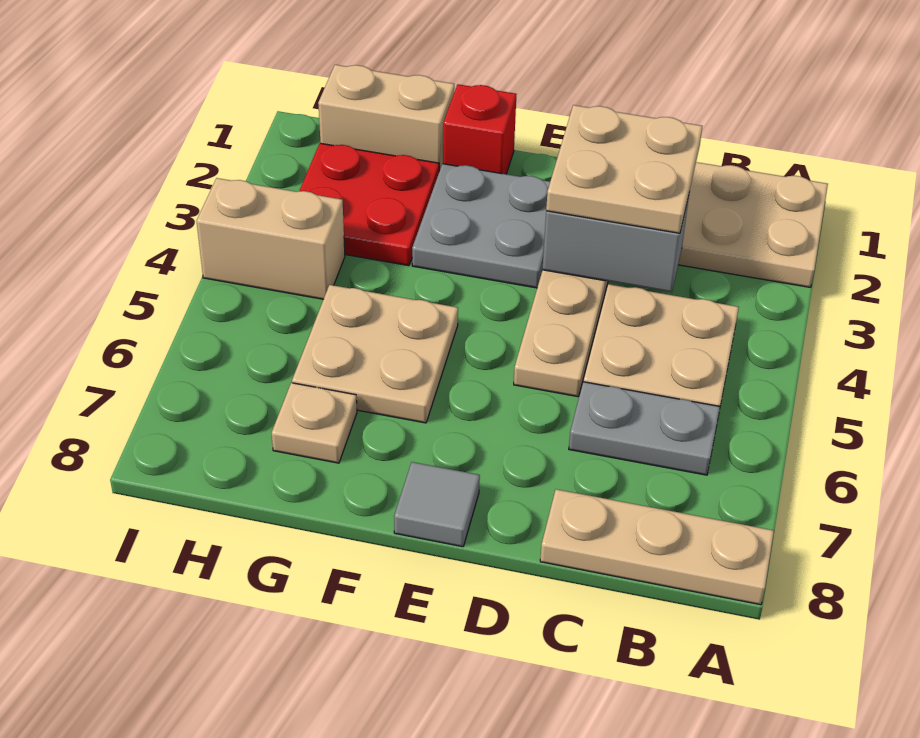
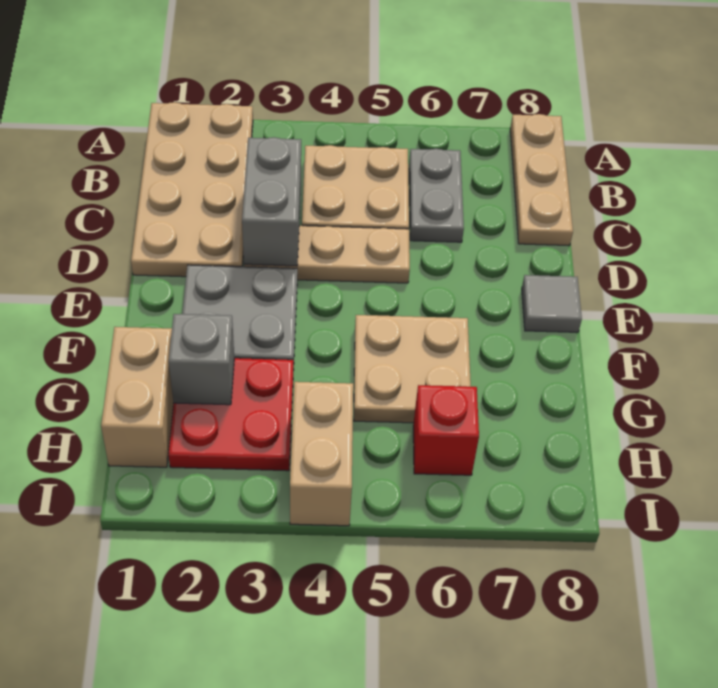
tan 2x2 plate [546,105,702,233] -> none
red 1x1 brick [443,84,516,174] -> red 1x1 brick moved to [413,385,479,475]
none -> grey 1x1 brick [169,314,234,405]
tan 1x1 plate [272,383,357,463] -> none

